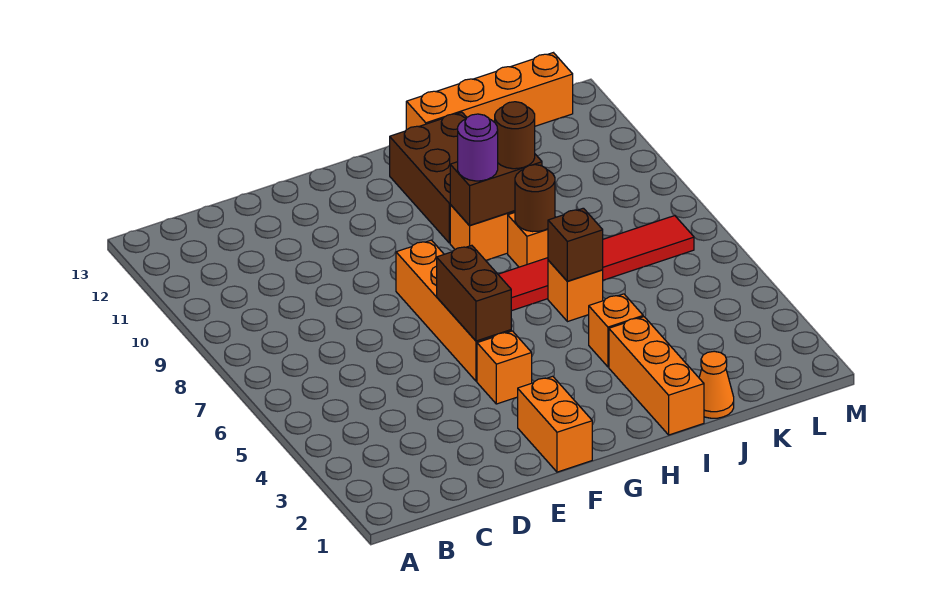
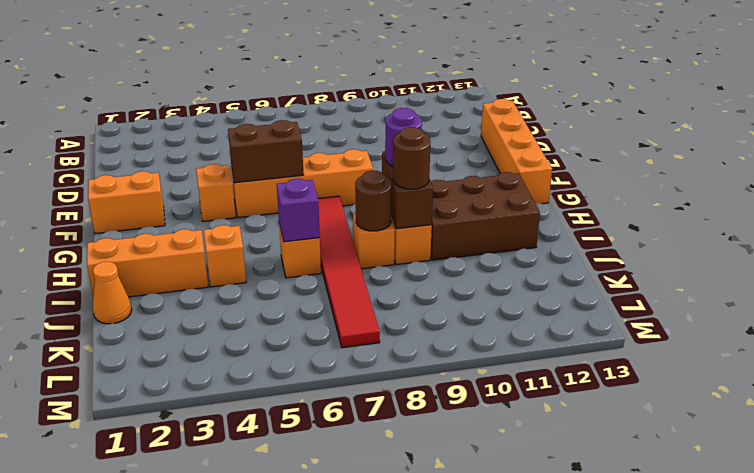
brown 1x1 brick [548,208,603,281] -> purple 1x1 brick [277,179,320,242]
orange 1x4 brick [406,53,573,130] -> orange 1x4 brick moved to [481,99,552,204]

